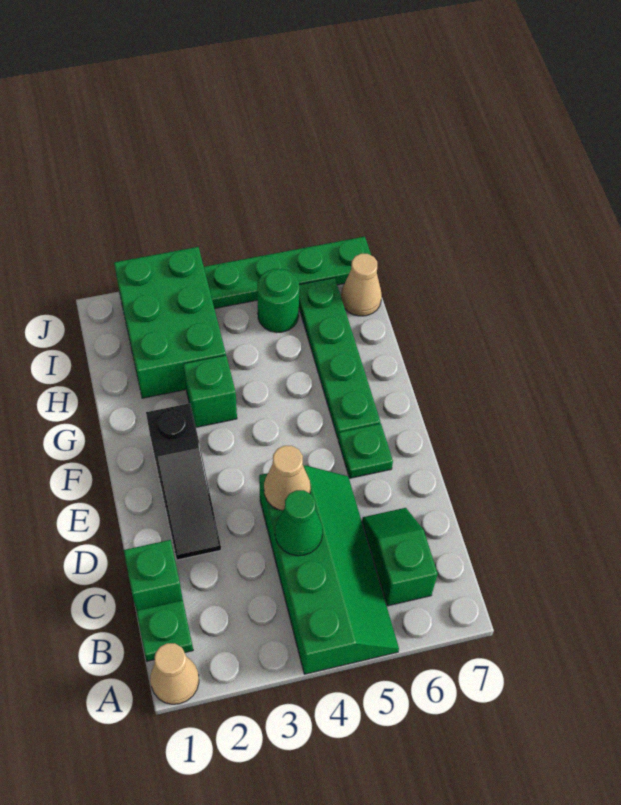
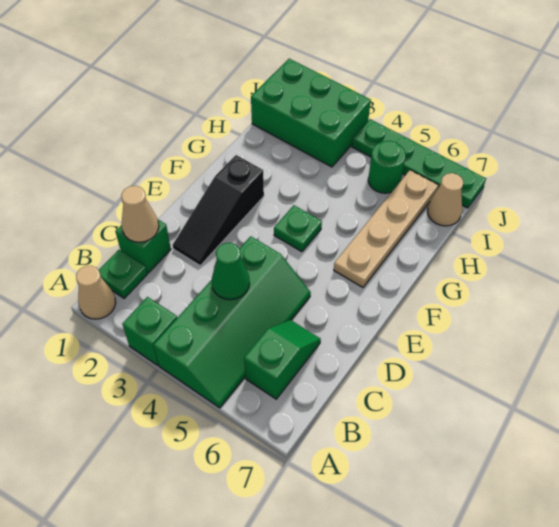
tan 1x1 cone [264,446,311,511] -> tan 1x1 cone moved to [121,186,159,242]
green 1x1 plate [338,424,393,478] -> green 1x1 plate moved to [274,205,322,252]
green 1x4 plate [299,278,380,438] -> tan 1x4 plate [334,170,438,287]
green 1x1 brick [183,355,237,427] -> green 1x1 brick moved to [122,297,177,365]
green 2x3 brick [114,247,226,398] -> green 2x3 brick turned to [251,59,371,167]

